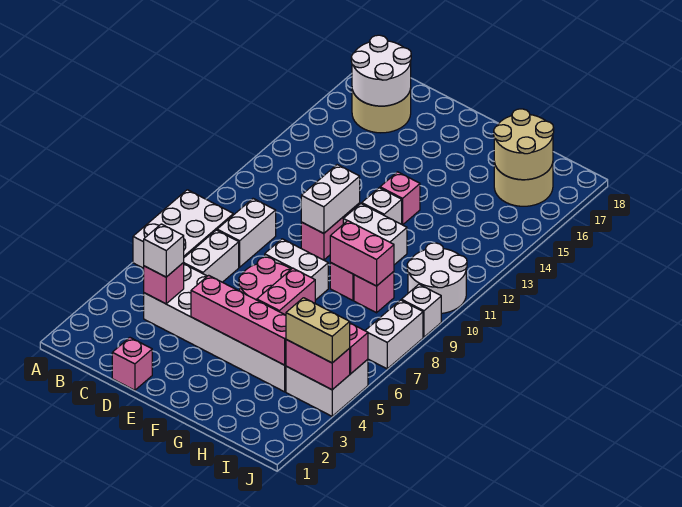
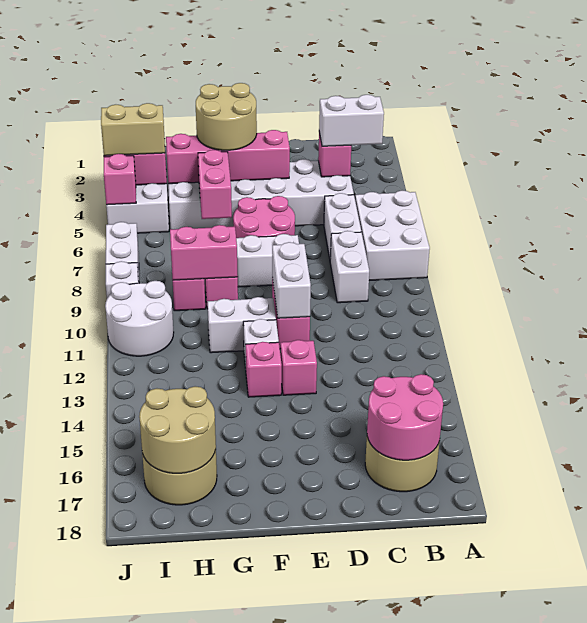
white 2x2 round brick [351,35,411,106] -> pink 2x2 round brick [367,374,443,460]
white 1x1 brick [144,224,184,277] -> white 1x2 brick [319,95,384,146]
pink 1x1 brick [112,338,152,390] -> pink 1x1 brick moved to [280,340,317,395]
none -> tan 2x2 round brick [196,83,257,150]

